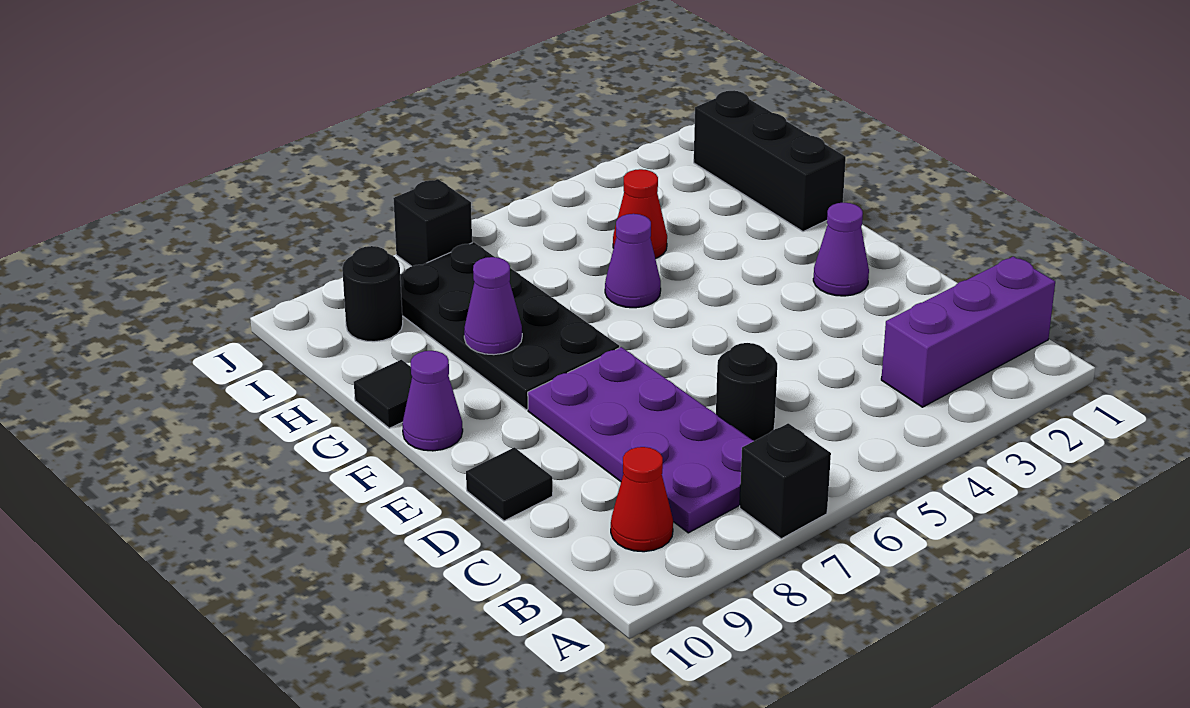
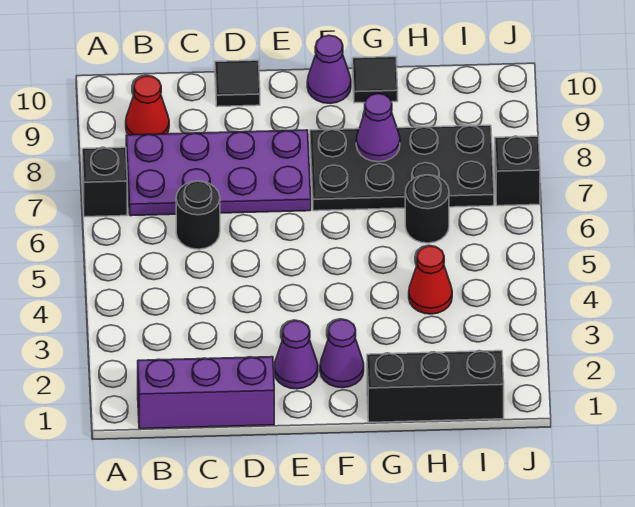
purple 1x3 brick [881,256,1055,407] -> purple 1x3 brick turned to [138,357,274,429]
purple 1x1 cone [605,214,661,308] -> purple 1x1 cone moved to [320,320,364,388]
black 1x1 round brick [342,246,403,342] -> black 1x1 round brick moved to [405,175,449,243]

